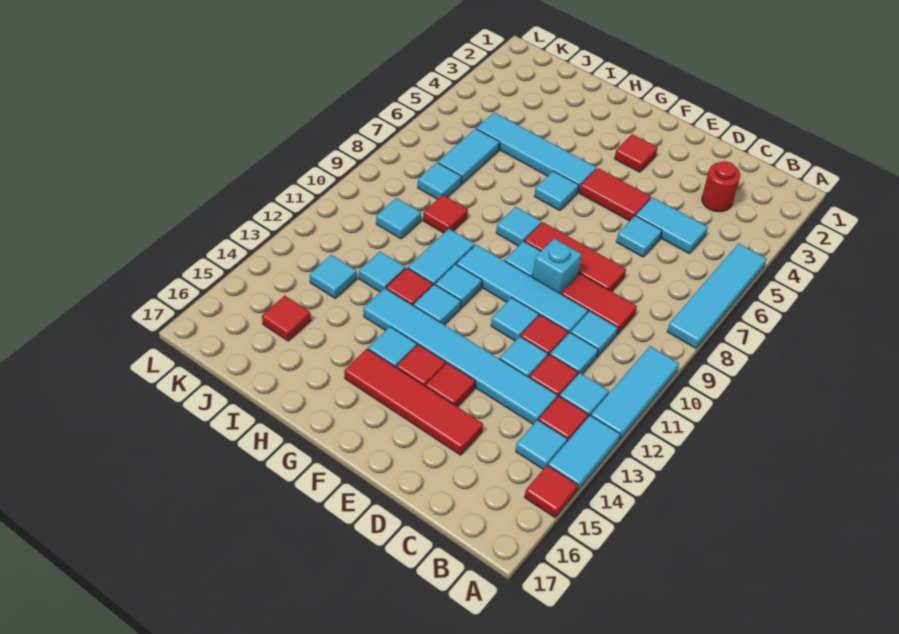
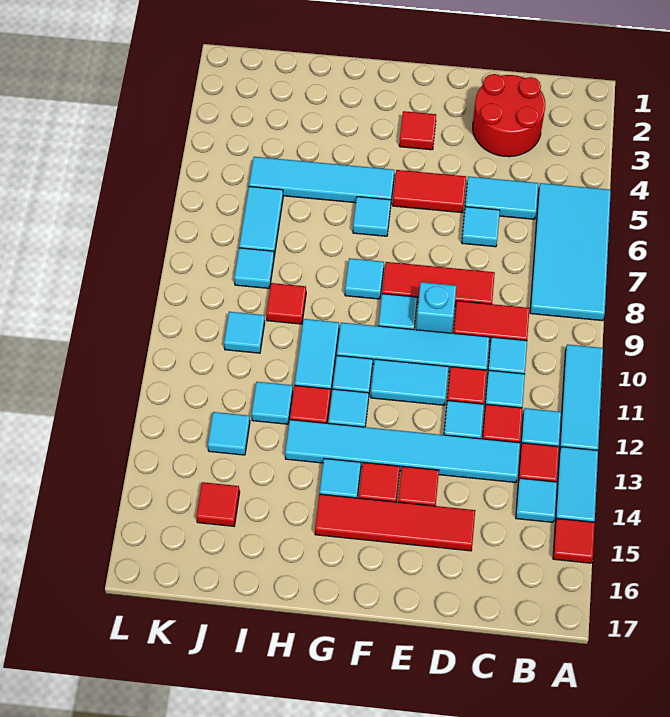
cyan 1x4 tile [667,243,767,348] -> cyan 2x4 tile [530,183,611,321]
red 1x1 round brick [702,161,740,212] -> red 2x2 round brick [473,74,545,157]
cyan 1x1 tile [491,298,539,341] -> cyan 1x2 tile [371,359,449,405]

